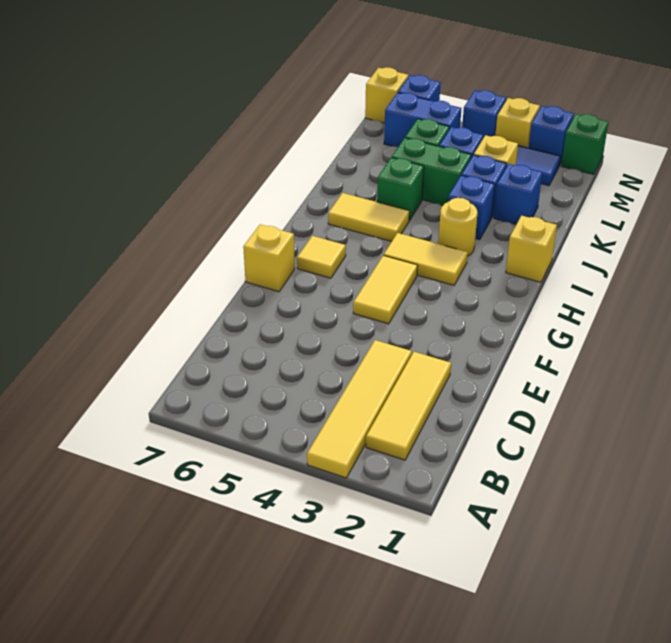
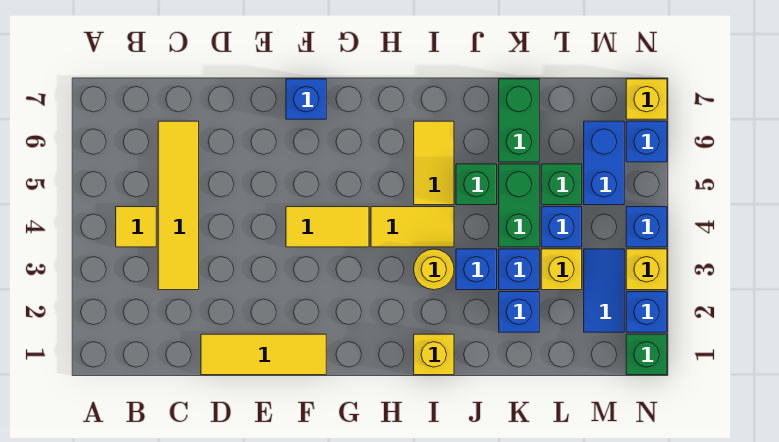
yellow 1x4 tile [307,340,412,478] -> yellow 1x4 tile turned to [158,121,199,290]
yellow 1x3 tile [366,352,451,460] -> yellow 1x3 tile moved to [201,334,326,375]
yellow 1x1 brick [243,224,295,292] -> blue 1x1 brick [286,79,326,119]
yellow 1x1 tile [297,236,346,278] -> yellow 1x1 tile moved to [116,207,156,247]
yellow 1x2 tile [384,233,468,285] -> yellow 1x2 tile turned to [371,207,454,247]
none -> green 1x2 brick [499,79,539,162]

